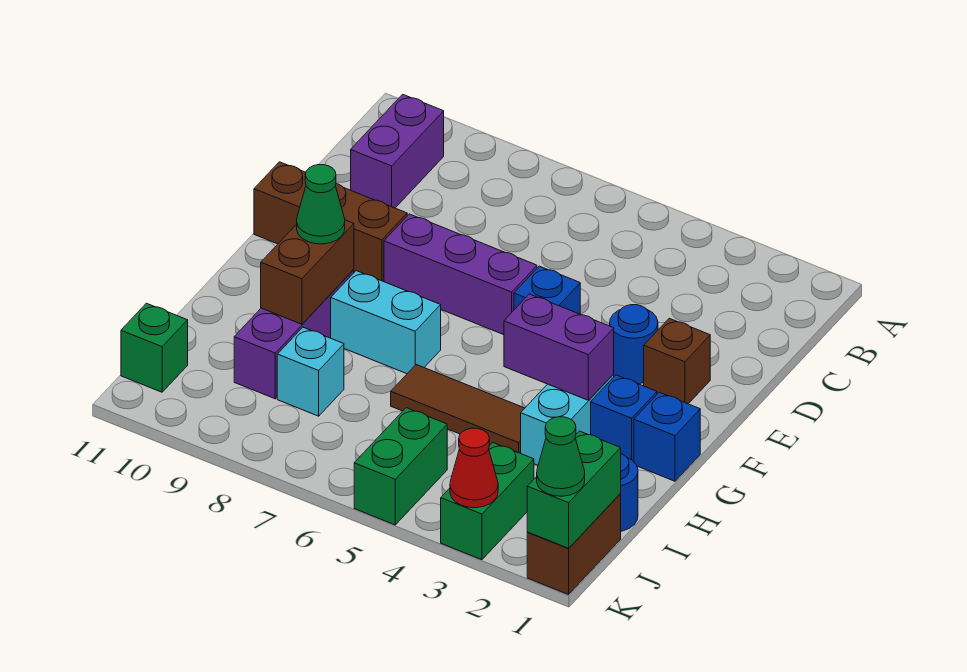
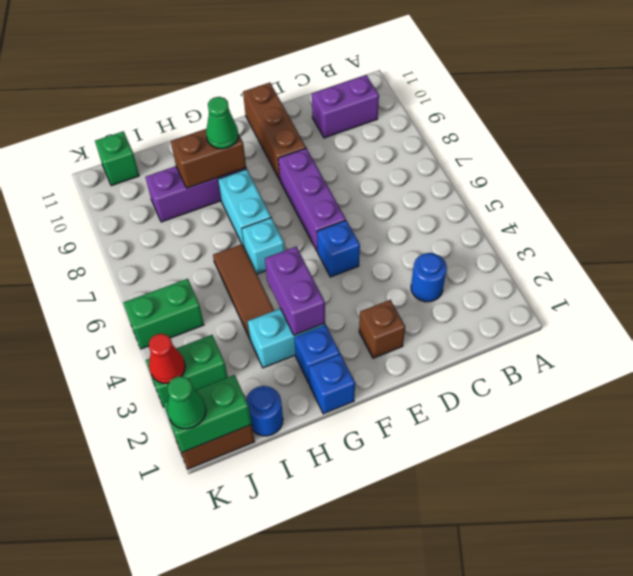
blue 1x1 round brick [610,305,658,384] -> blue 1x1 round brick moved to [411,253,447,302]
cyan 1x1 brick [277,327,344,416] -> cyan 1x1 brick moved to [242,218,284,274]

